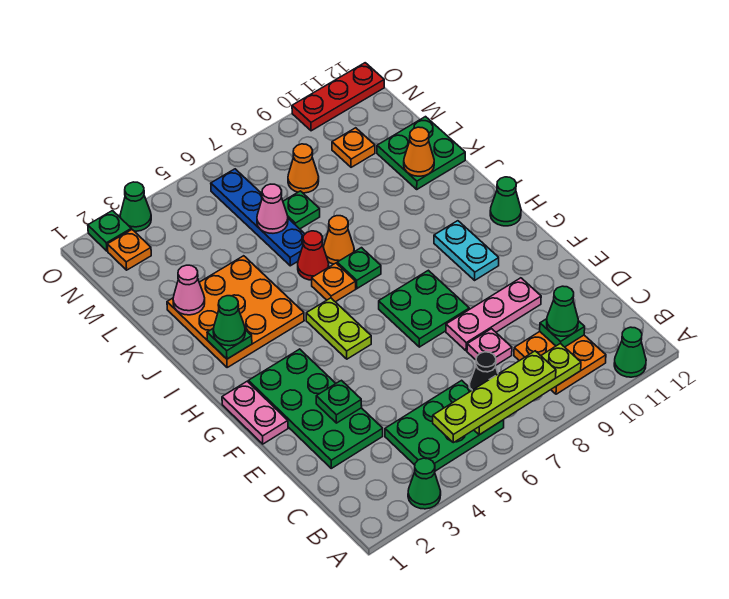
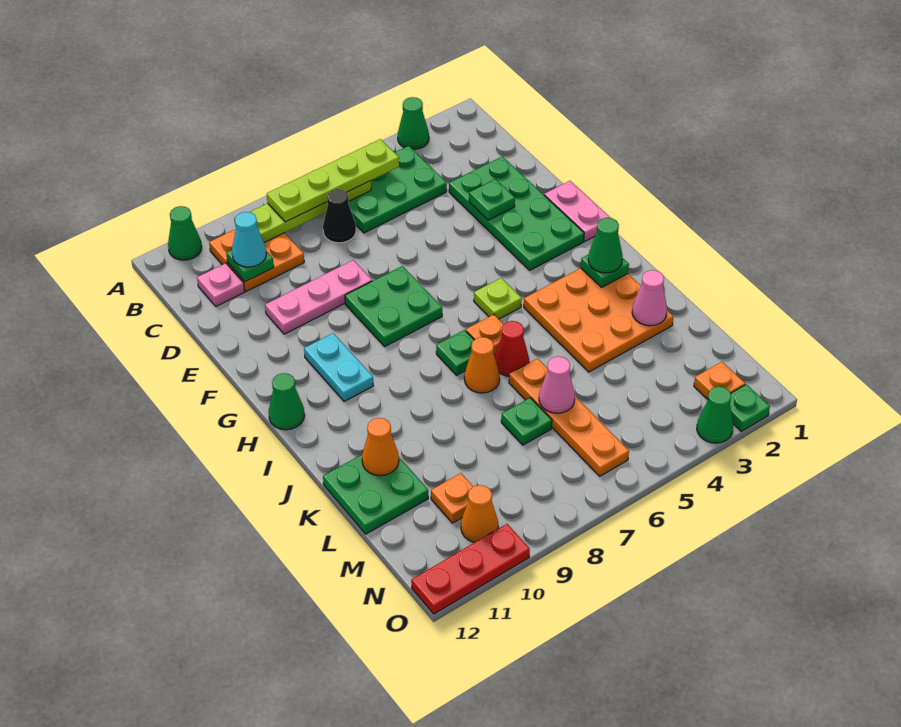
green 1x1 cone [547,286,578,336] -> cyan 1x1 cone [232,212,266,267]
pink 1x1 plate [467,329,512,365] -> pink 1x1 plate moved to [197,263,245,306]
lime 1x2 plate [306,298,371,359] -> lime 1x1 plate [474,278,522,319]
blue 1x4 plate [211,169,305,266] -> orange 1x4 plate [509,358,629,476]
orange 1x1 cone [288,144,319,193] -> orange 1x1 cone moved to [461,485,498,542]

